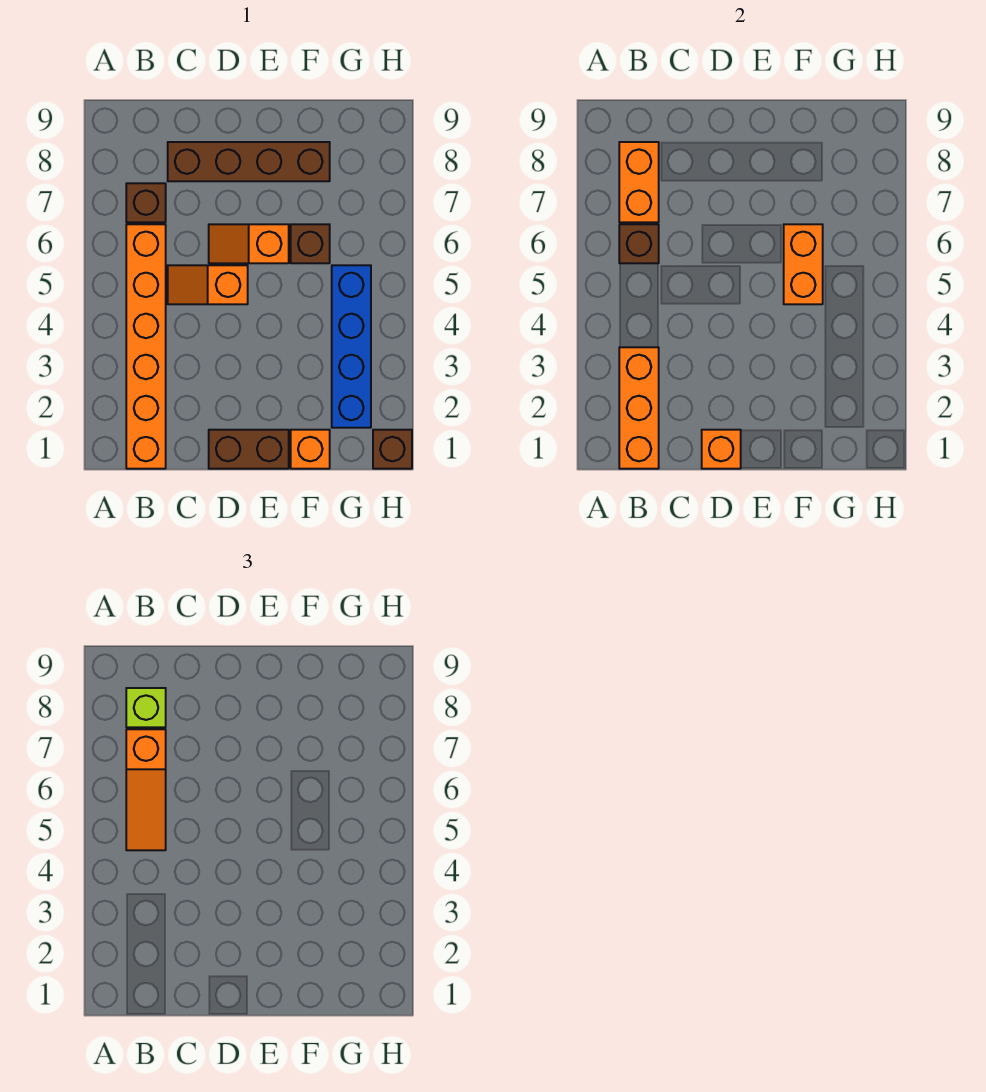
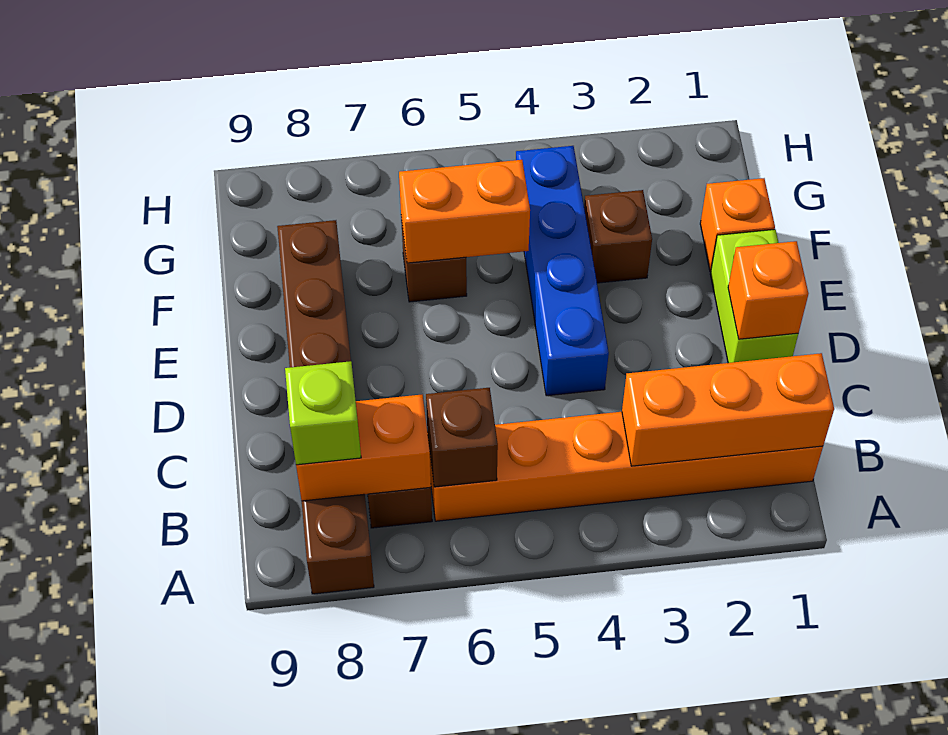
orange 1x3 slope [126,729,166,850] -> none
orange 1x2 slope [168,265,248,304] -> none
brown 1x4 brick [168,142,330,181] -> brown 1x6 brick [277,220,374,594]
brown 1x2 brick [209,430,289,469] -> lime 1x2 brick [710,229,798,363]
orange 1x2 slope [209,224,289,263] -> none
blue 1x4 brick [332,265,371,428] -> blue 1x4 brick turned to [516,146,609,396]
brown 1x1 brick [373,430,412,469] -> brown 1x1 brick moved to [584,190,652,283]

